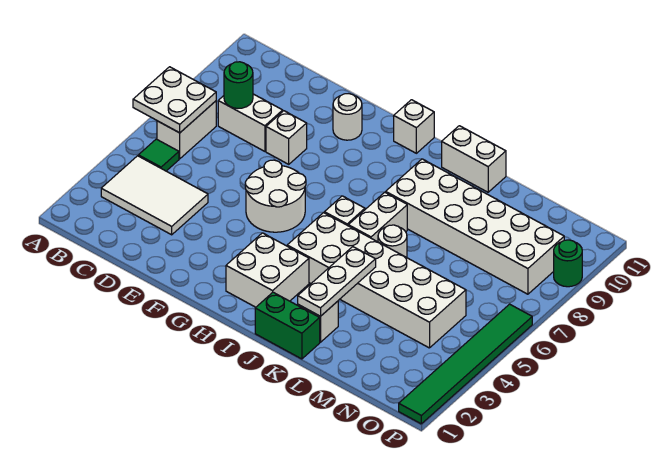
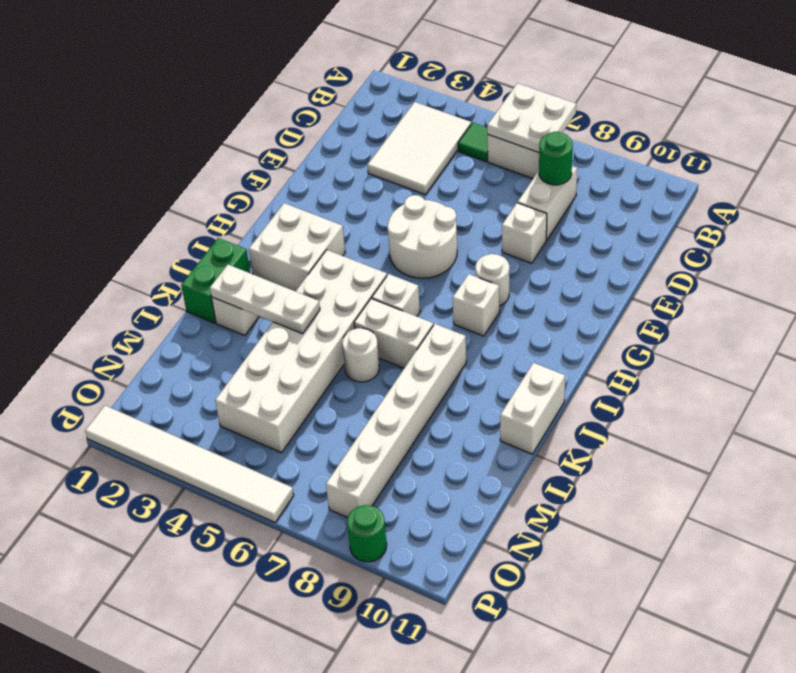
white 1x1 round brick [333,94,362,140] -> white 1x1 round brick moved to [475,254,509,306]
white 1x1 brick [394,100,434,153] -> white 1x1 brick moved to [453,274,499,336]
white 2x6 brick [386,159,564,294] -> white 1x6 brick [326,324,466,518]
green 1x6 tile [399,304,532,424] -> white 1x6 tile [85,406,294,522]

